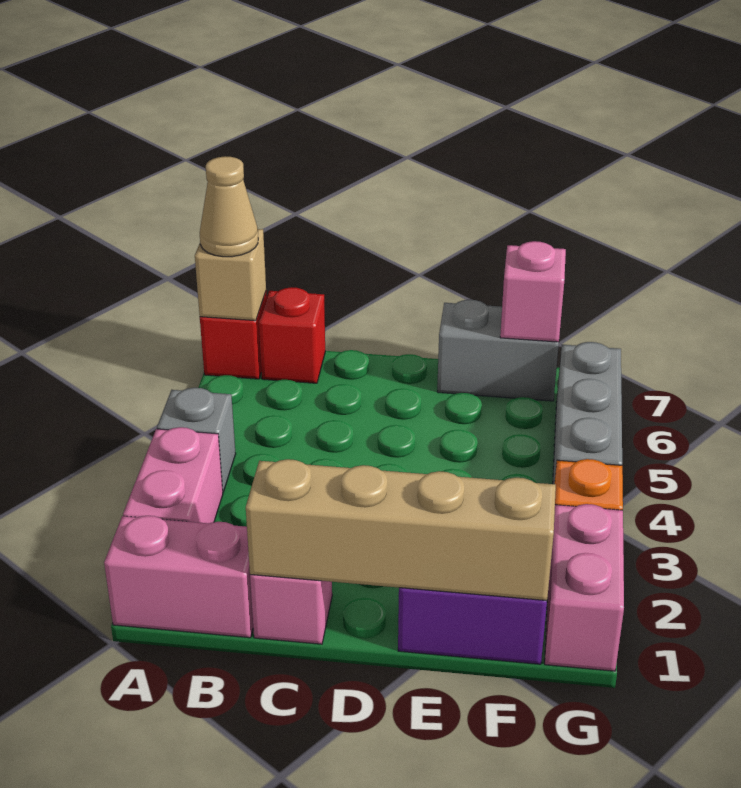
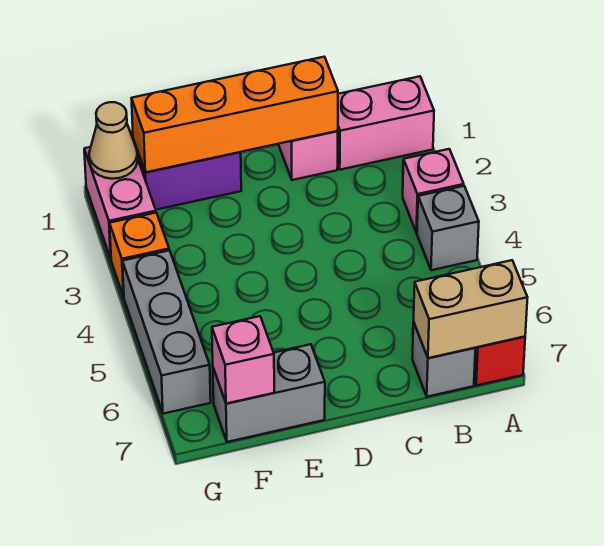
pink 1x2 brick [123,427,223,523] -> pink 1x1 brick [403,149,464,233]
tan 1x1 brick [195,229,266,321] -> tan 1x2 brick [414,260,528,358]
tan 1x1 cone [200,156,258,257] -> tan 1x1 cone moved to [89,102,138,179]
red 1x1 brick [259,287,325,383] -> grey 1x1 brick [412,322,475,397]
tan 1x4 brick [246,459,556,601] -> orange 1x4 brick [131,57,338,172]

